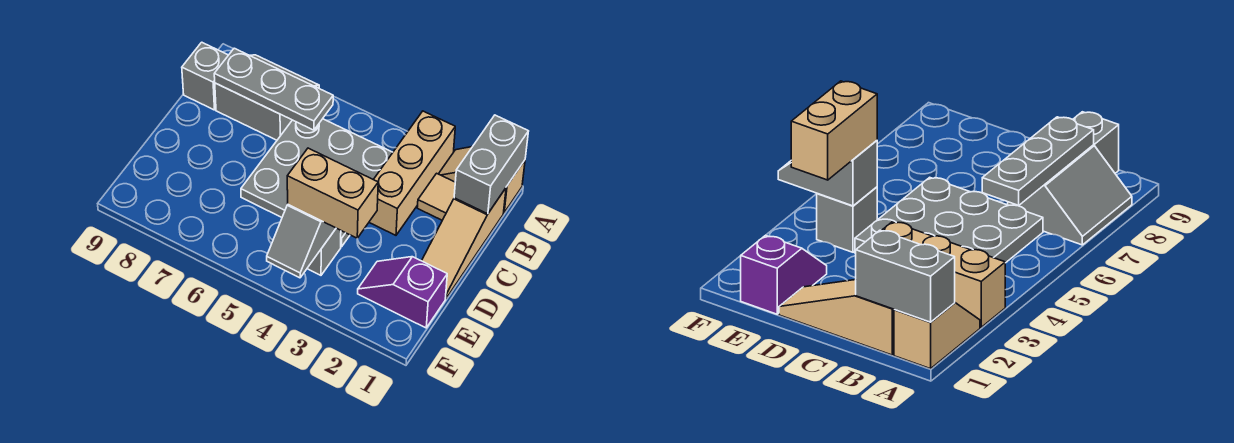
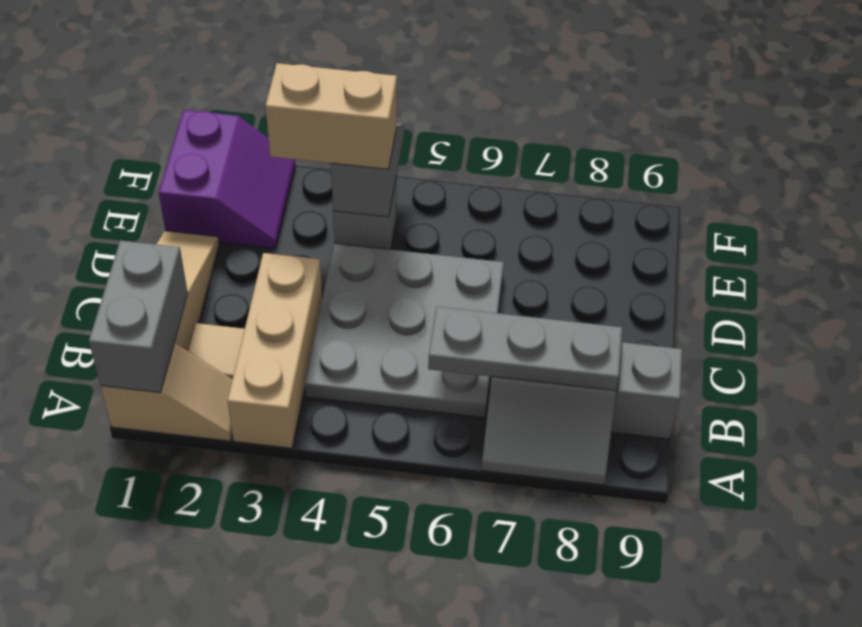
purple 1x2 slope [358,257,447,328] -> purple 2x2 slope [159,110,295,249]

